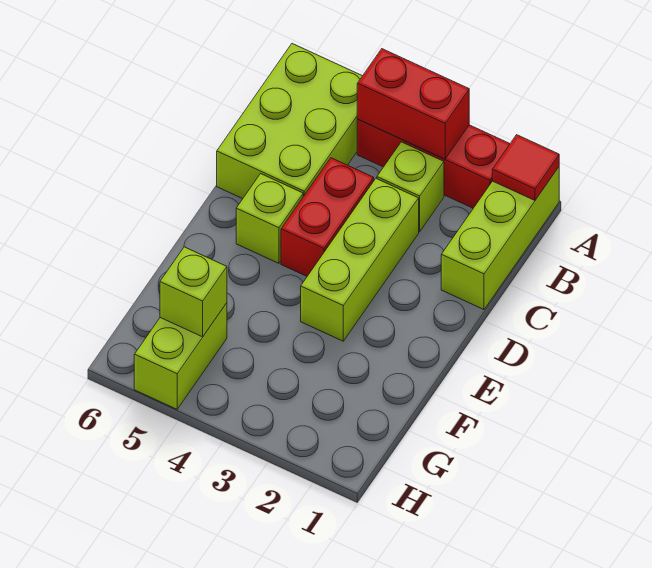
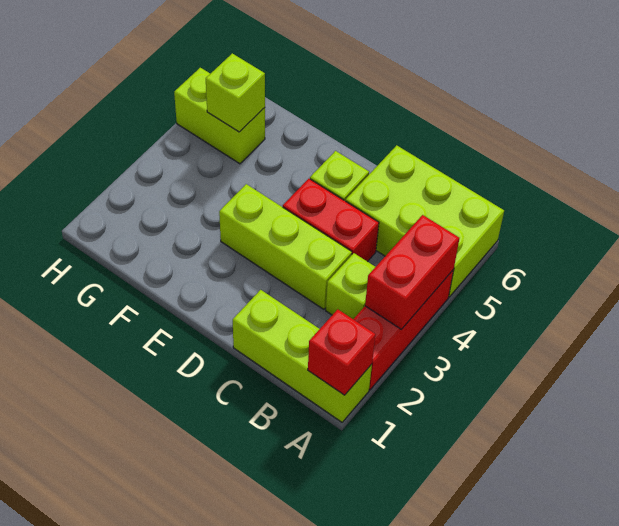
red 1x1 tile [492,135,559,200] -> red 1x1 brick [308,309,375,395]

